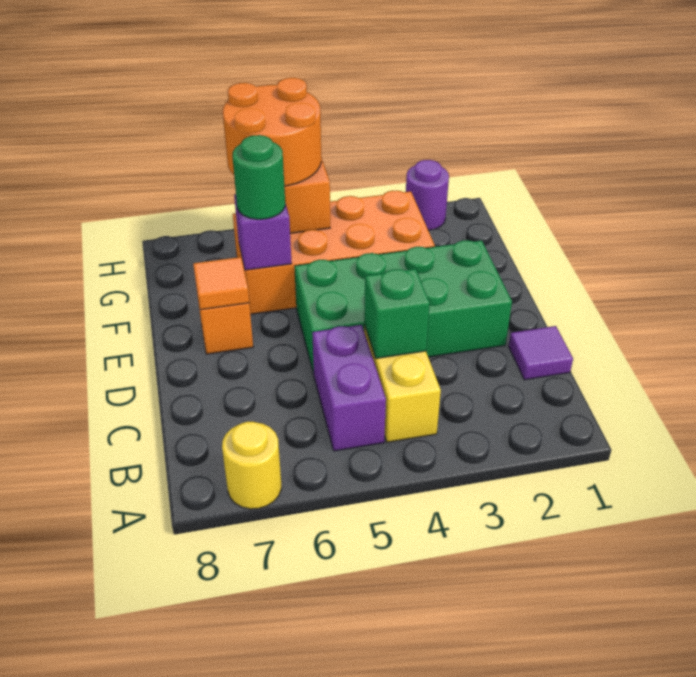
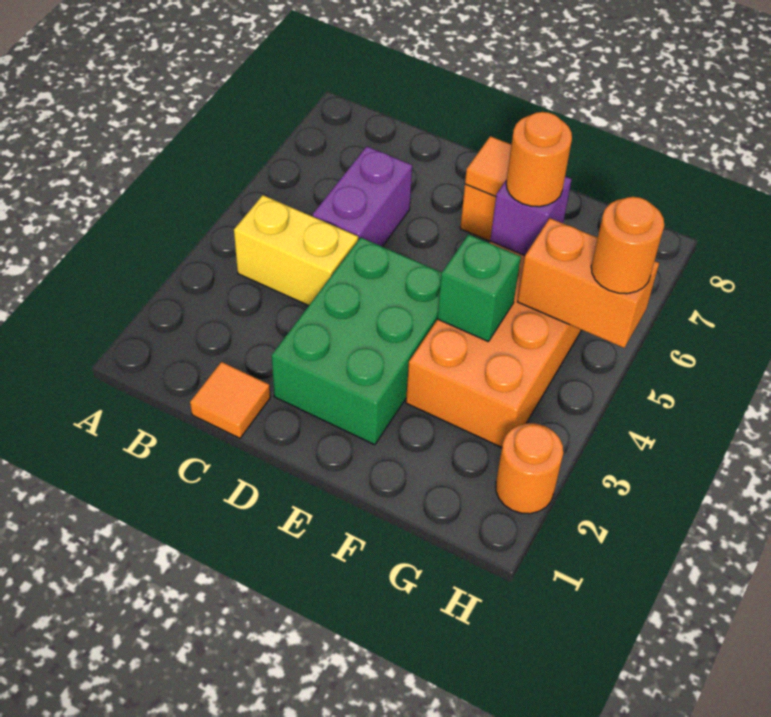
yellow 1x1 round brick [222,422,281,509] -> none
purple 1x2 brick [312,325,386,451] -> purple 1x2 brick turned to [312,146,412,246]
purple 1x1 tile [509,326,573,380] -> orange 1x1 tile [190,362,270,438]
green 1x1 brick [364,269,430,358] -> green 1x1 brick moved to [437,235,521,342]
green 2x4 brick [294,240,512,374] -> green 2x3 brick [272,238,442,445]
green 1x1 round brick [232,135,285,219] -> orange 1x1 round brick [506,112,572,207]
orange 2x2 round brick [223,78,321,186] -> orange 1x1 round brick [591,197,664,294]
purple 1x1 round brick [406,160,449,230] -> orange 1x1 round brick [496,423,563,514]

